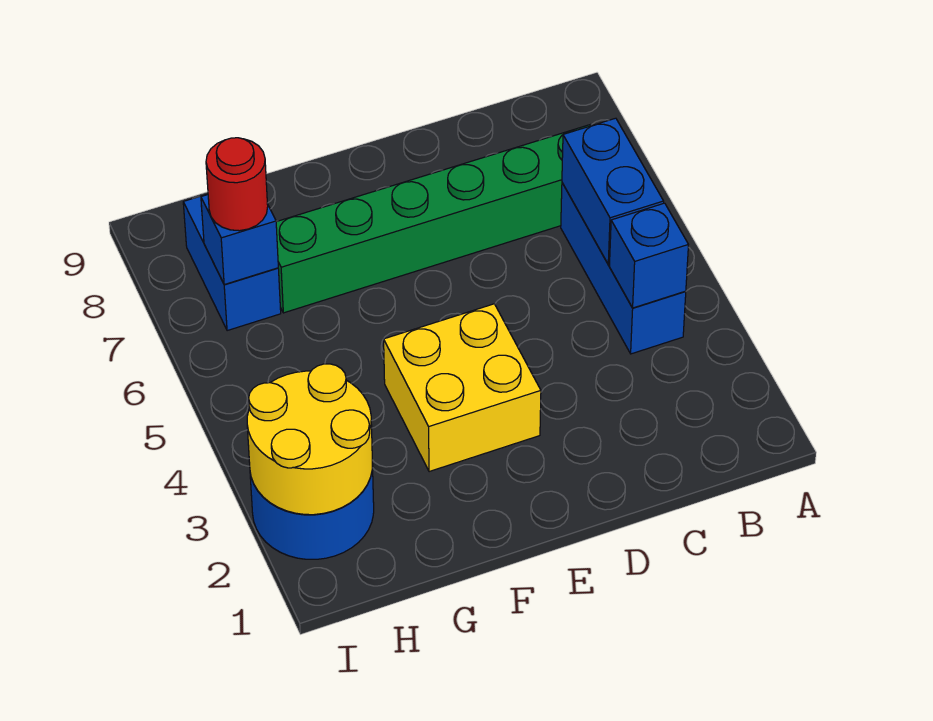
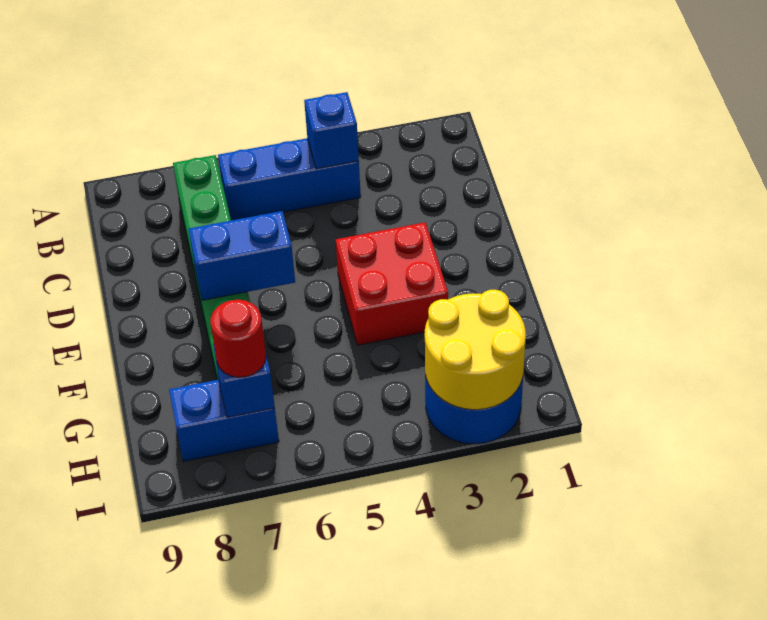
blue 1x2 brick [562,118,664,265] -> blue 1x2 brick moved to [189,211,295,300]
yellow 2x2 brick [384,304,541,472] -> red 2x2 brick [336,222,448,345]

